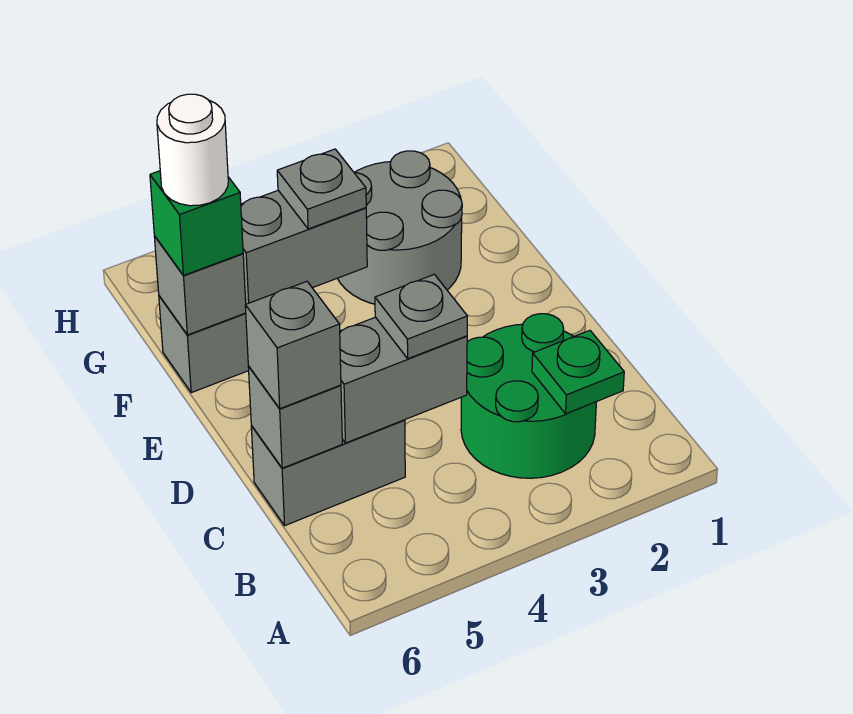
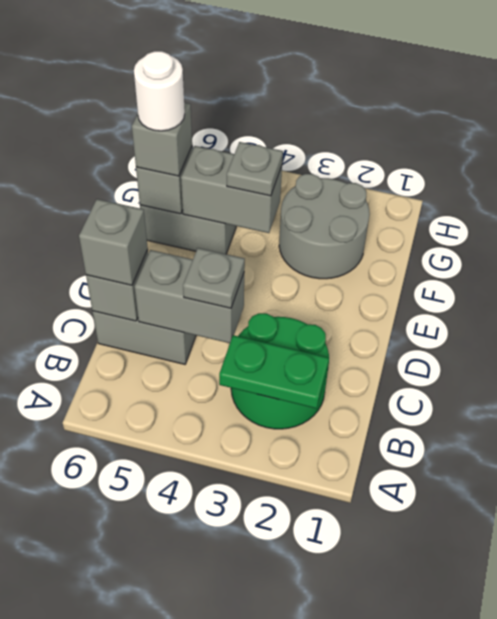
green 1x1 plate [532,330,624,414] -> green 1x2 plate [219,335,329,409]
green 1x1 brick [150,171,243,275] -> grey 1x1 brick [132,103,192,176]

